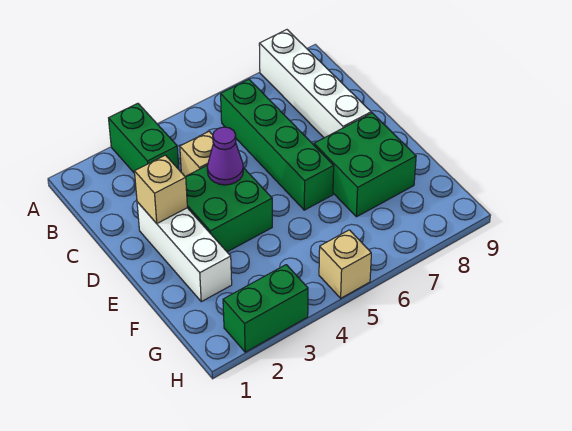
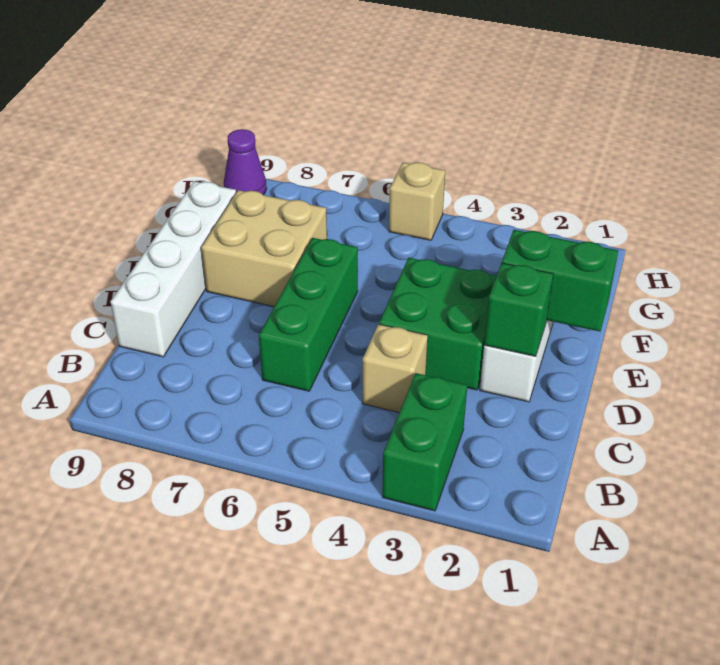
white 1x4 brick [259,30,371,138] -> white 1x4 brick moved to [111,181,236,357]
green 1x4 brick [221,79,334,210] -> green 1x3 brick [259,238,358,391]
tan 1x1 brick [135,155,187,223] -> green 1x1 brick [484,263,553,356]
purple 1x1 cone [207,127,243,185] -> purple 1x1 cone moved to [224,129,267,195]
green 2x2 brick [314,113,416,217] -> tan 2x2 brick [201,190,327,307]
green 1x2 brick [223,265,308,352] -> green 1x2 brick moved to [502,230,618,331]

